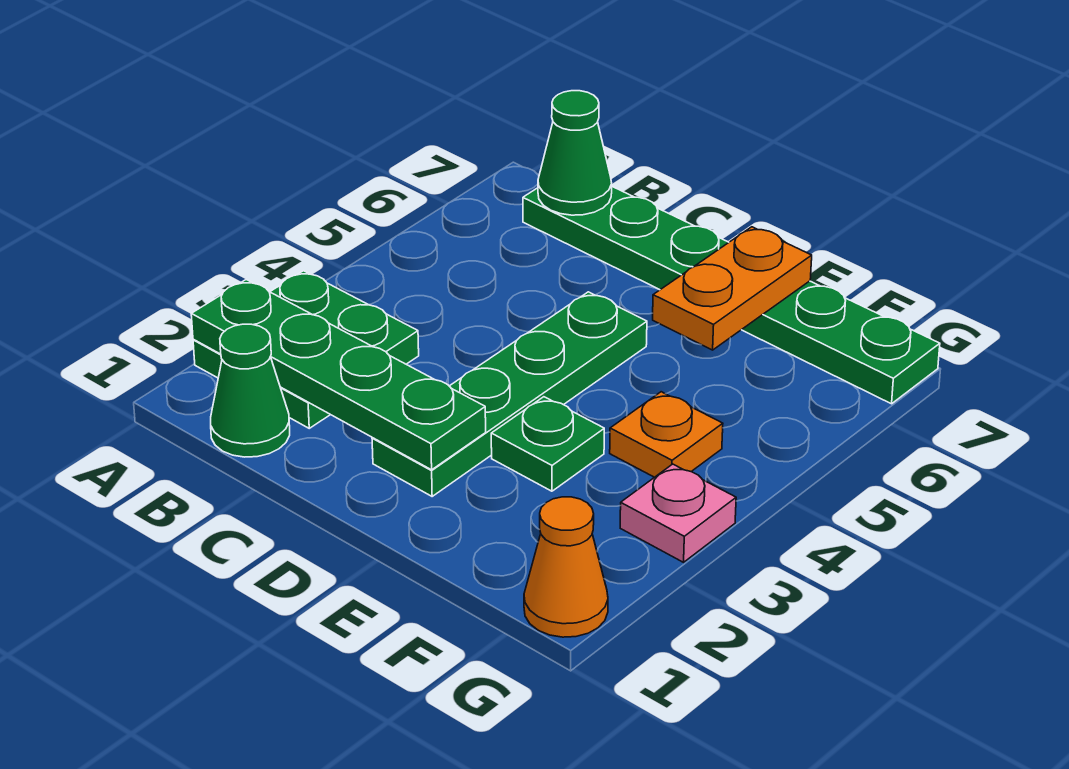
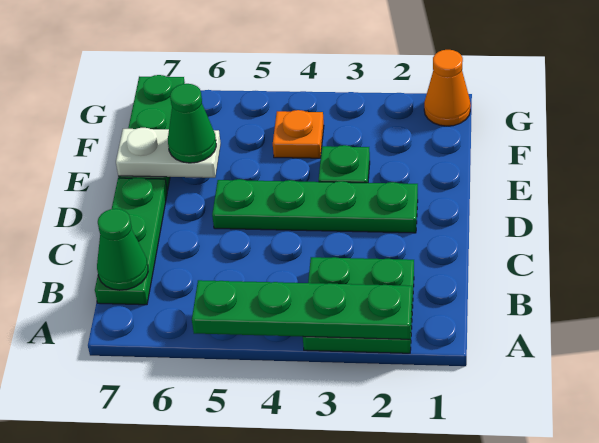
green 1x4 plate [191,280,486,470] -> green 1x4 plate turned to [192,280,412,339]
green 1x1 cone [211,324,290,457] -> green 1x1 cone moved to [168,84,216,163]
orange 1x2 plate [653,227,812,350] -> white 1x2 plate [116,128,221,178]
pink 1x1 plate [620,464,736,562] -> none

